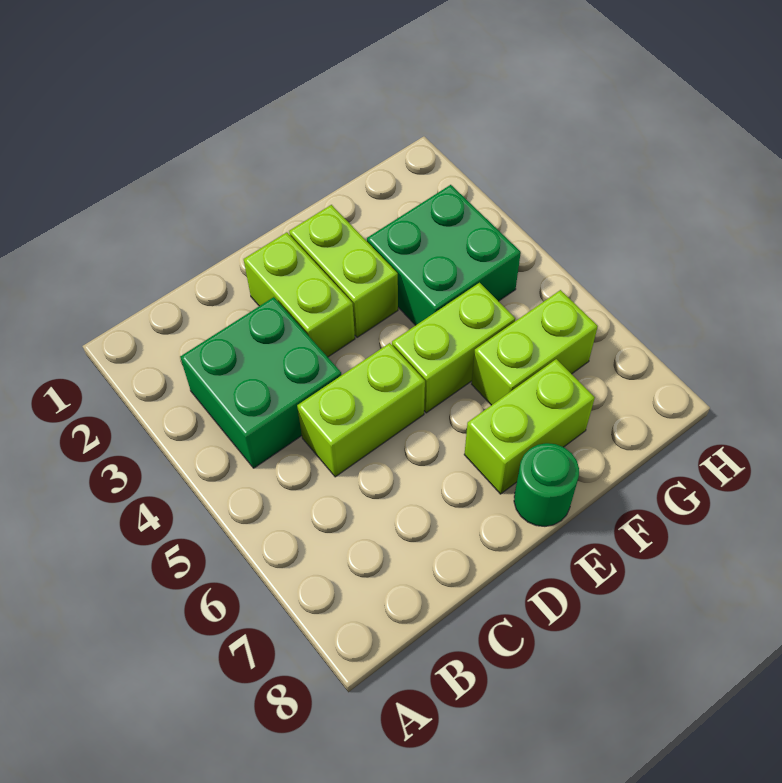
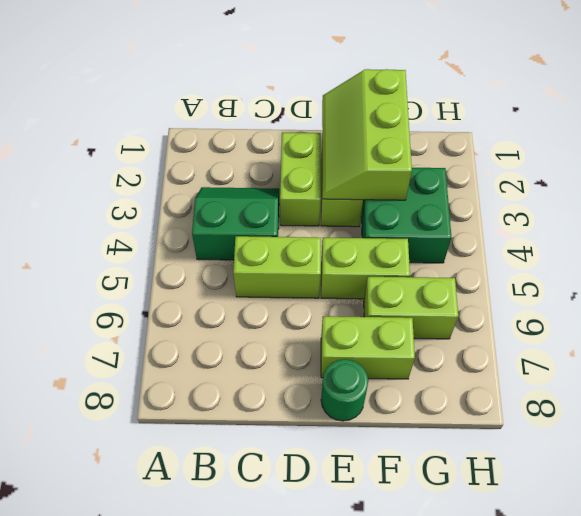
green 2x2 brick [180,297,341,468] -> green 2x2 slope [192,187,279,260]
none -> lime 2x3 slope [322,69,412,200]

